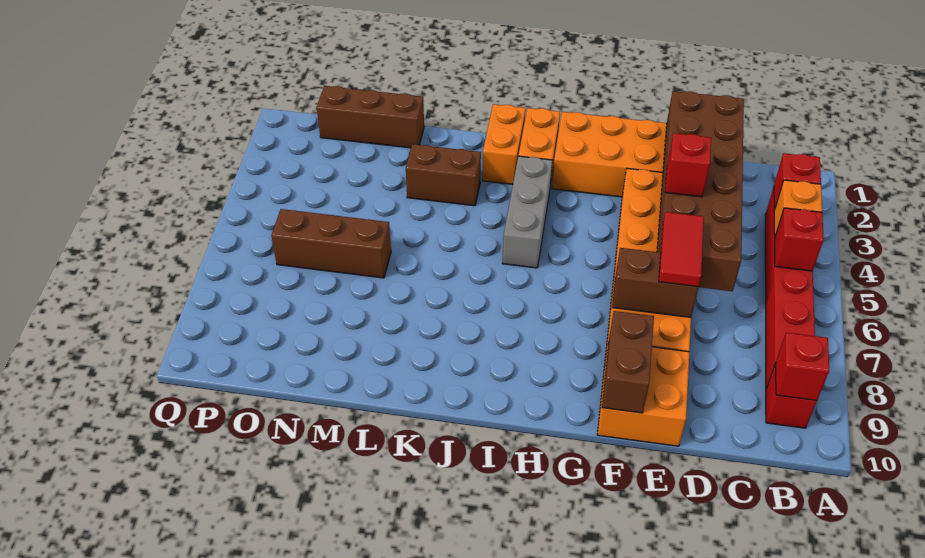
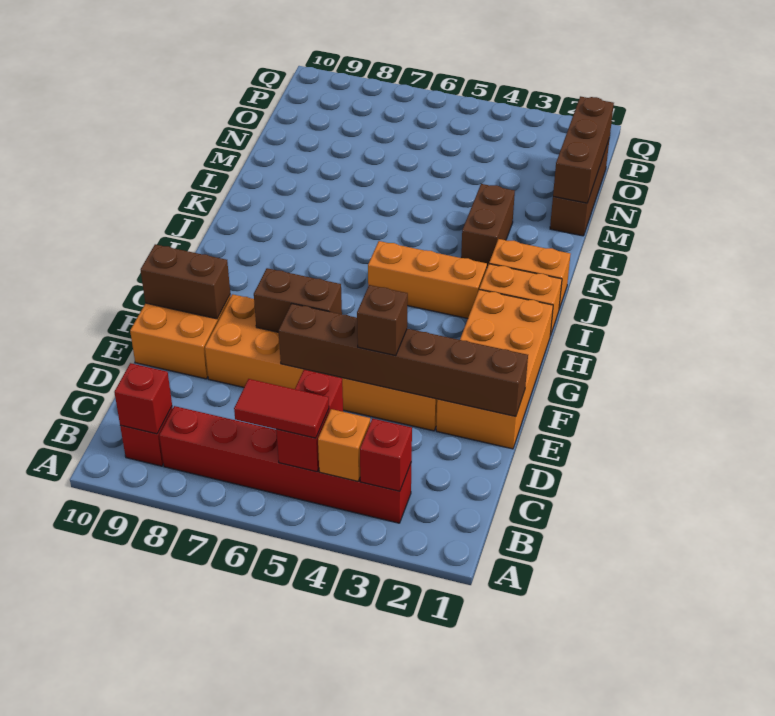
red 1x1 brick [775,208,824,271] -> red 1x2 brick [276,370,343,472]
brown 2x6 brick [657,91,744,291] -> brown 1x6 brick [279,304,528,417]
red 1x1 brick [665,133,711,197] -> brown 1x1 brick [357,285,408,356]
red 1x2 tile [659,212,704,287] -> red 1x2 tile moved to [234,379,329,438]
brown 1x2 brick [612,248,698,317] -> brown 1x2 brick turned to [254,268,342,332]
grey 1x3 brick [502,156,552,268] -> orange 1x3 brick [368,241,487,319]
brown 1x3 brick [271,209,391,278] -> brown 1x3 brick moved to [553,96,614,203]

